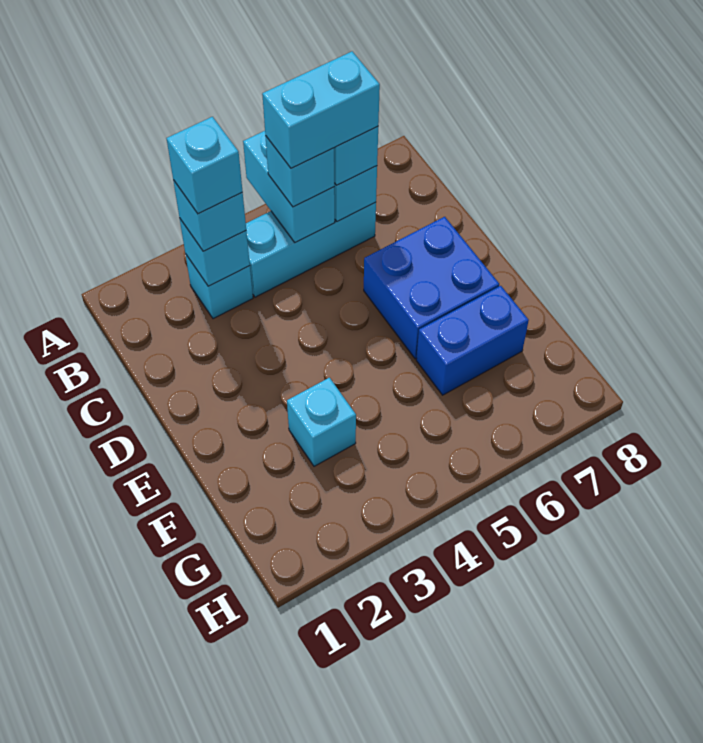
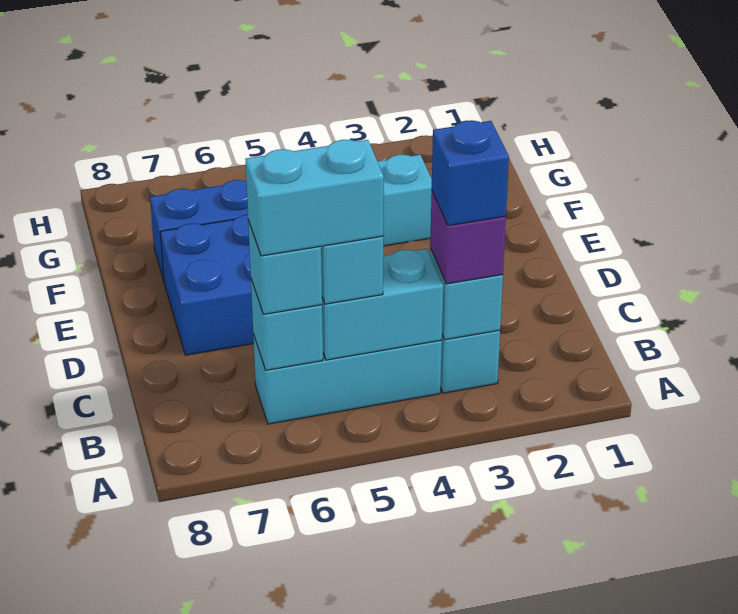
cyan 1x2 brick [243,131,335,242] -> cyan 1x2 brick turned to [322,249,443,360]
cyan 1x1 brick [173,180,246,251] -> purple 1x1 brick [430,192,506,284]
cyan 1x1 brick [167,117,243,214] -> blue 1x1 brick [432,120,509,226]

